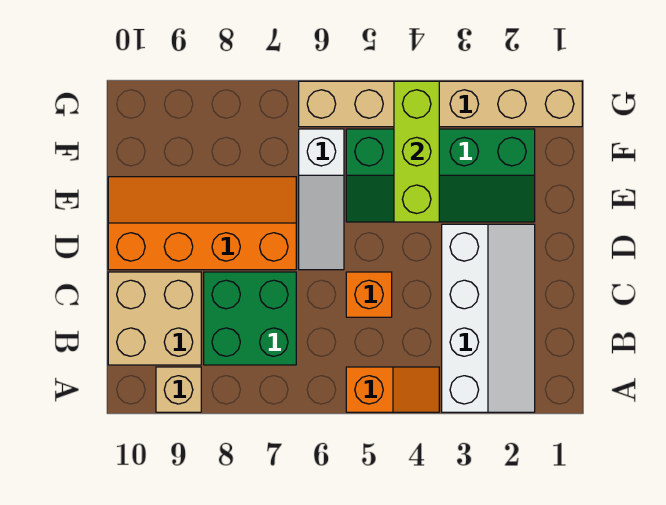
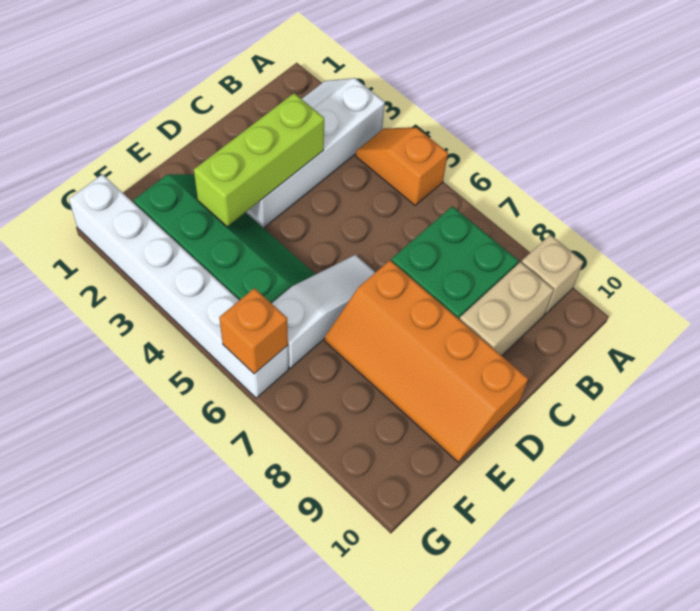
tan 2x2 brick [108,272,201,365] -> tan 1x2 brick [459,262,554,356]
orange 1x1 brick [346,272,392,317] -> orange 1x1 brick moved to [219,288,288,374]
lime 1x3 brick [394,81,439,222] -> lime 1x3 brick moved to [194,93,324,227]
tan 1x6 brick [299,81,582,127] -> white 1x6 brick [69,174,289,398]

